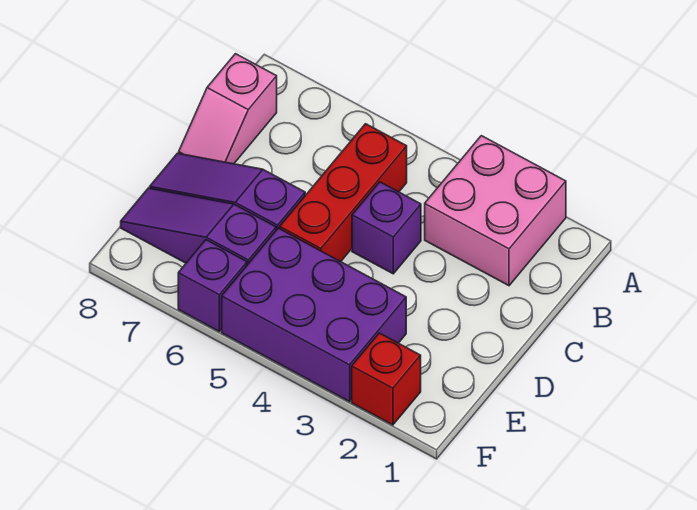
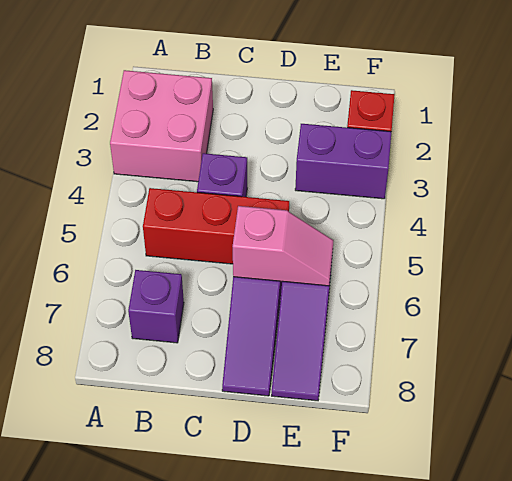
pink 1x2 slope [179,54,277,164] -> pink 1x2 slope moved to [233,206,334,286]
purple 2x3 brick [222,228,406,402] -> purple 1x2 brick [295,124,391,199]
purple 1x1 brick [178,240,247,331] -> purple 1x1 brick moved to [128,270,184,343]

